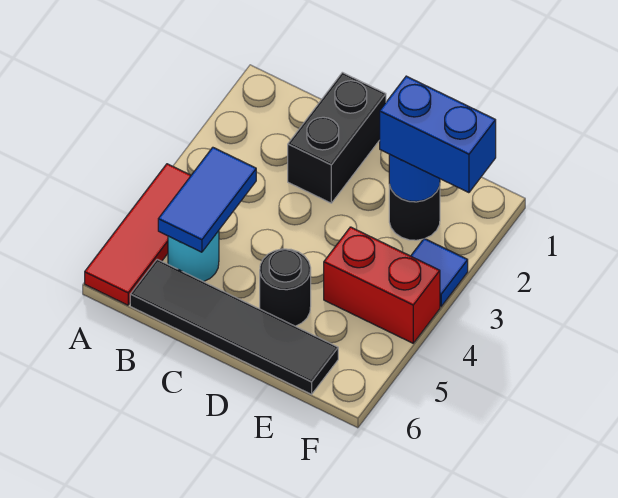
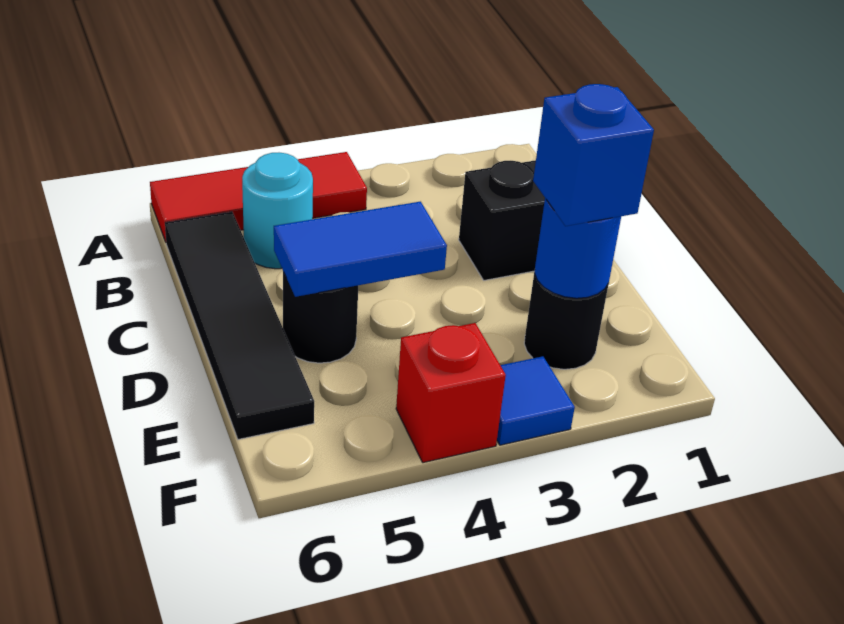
blue 1x2 tile [158,147,256,252] -> blue 1x2 tile moved to [274,202,447,297]
blue 1x2 brick [380,76,496,193] -> blue 1x1 brick [533,84,654,226]
red 1x2 brick [324,227,440,343] -> red 1x1 brick [396,323,506,463]

